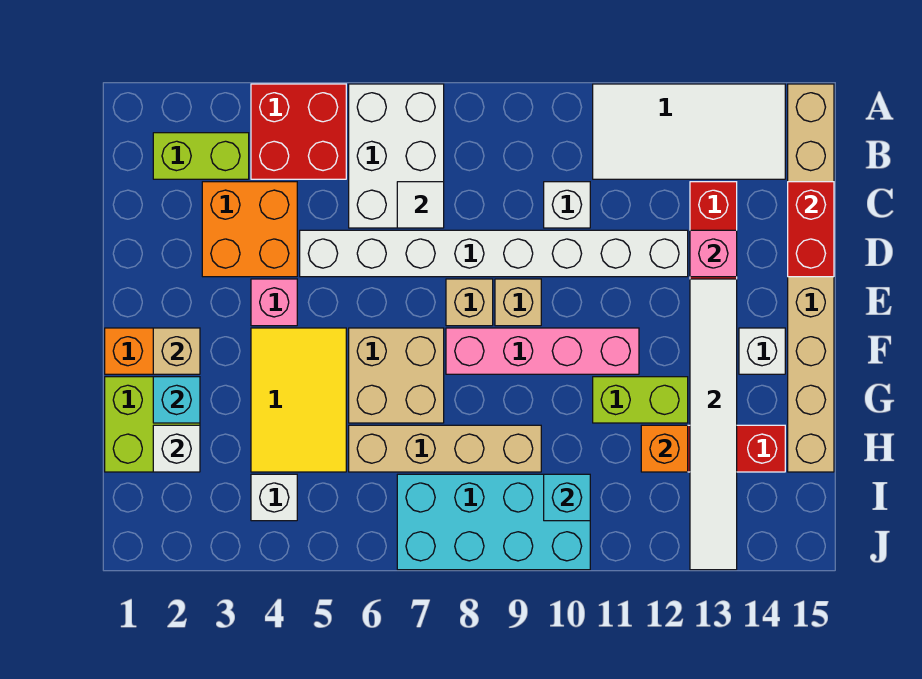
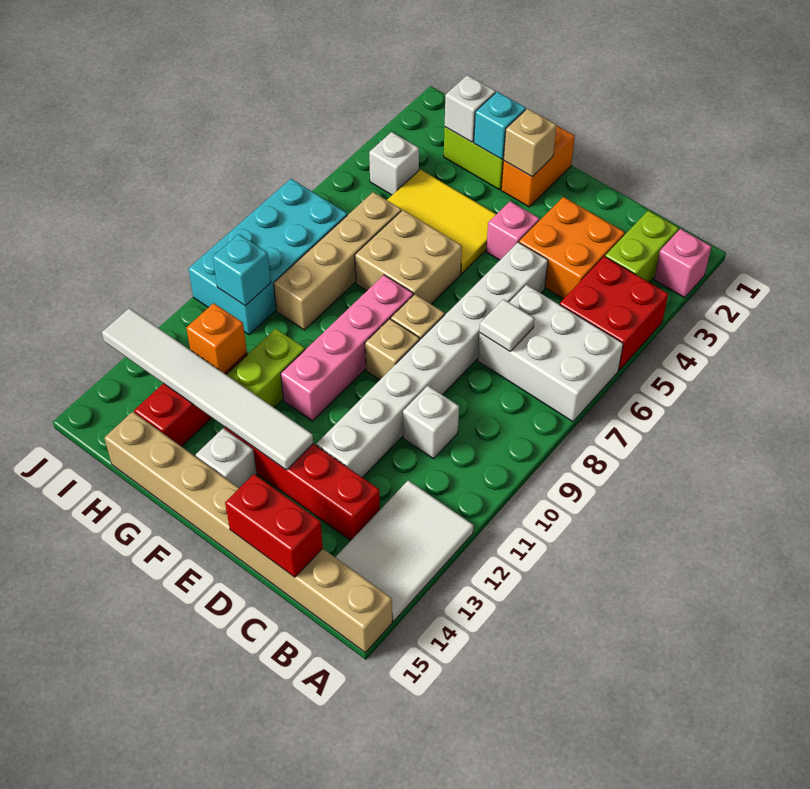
white 2x4 tile [593,84,785,179] -> white 2x3 tile [335,480,474,621]
pink 1x1 brick [690,230,737,277] -> pink 1x1 brick moved to [654,229,711,298]

